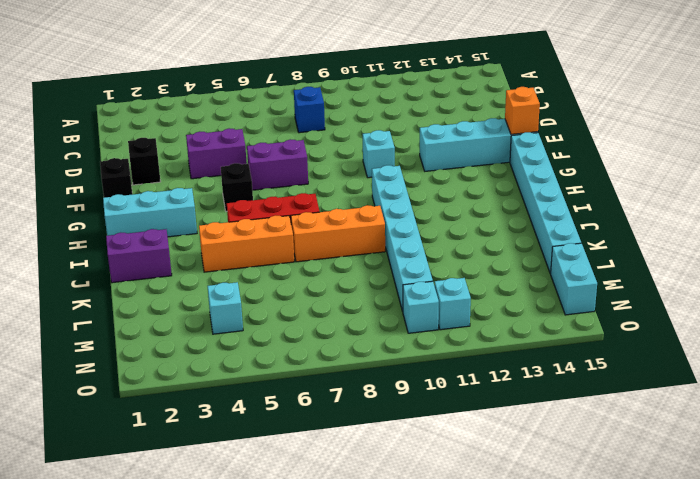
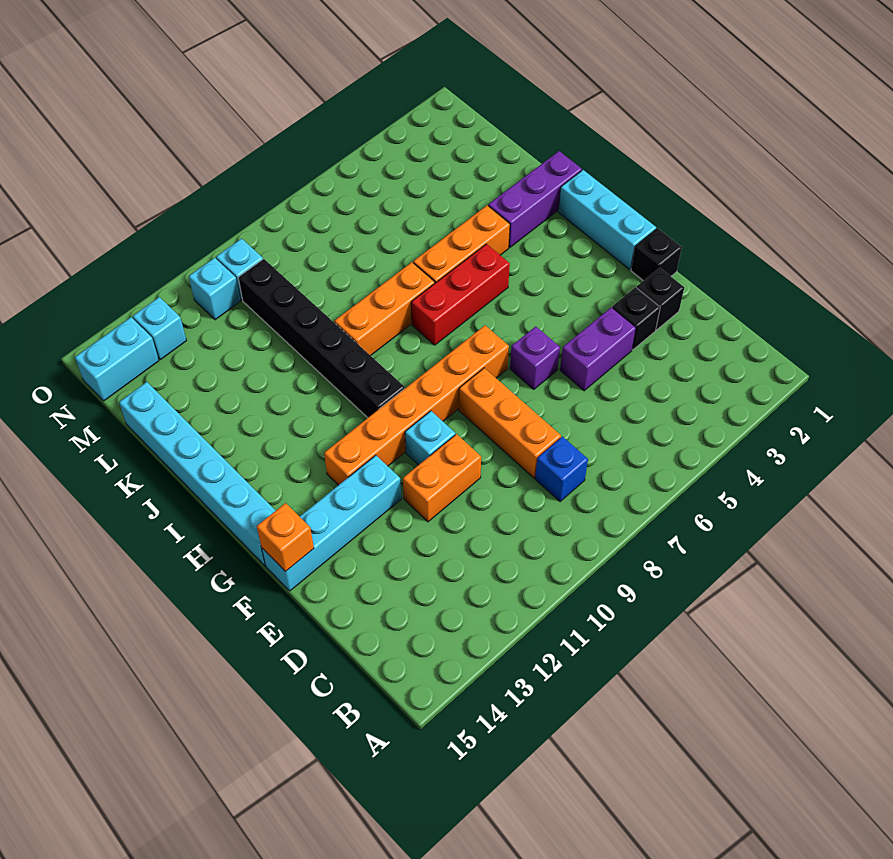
none -> orange 1x3 brick [459,368,561,478]
none -> orange 1x2 brick [403,434,481,522]
purple 1x2 brick [247,139,308,190] -> purple 1x1 brick [510,326,560,389]
black 1x1 brick [221,163,253,211] -> black 1x1 brick moved to [612,287,660,350]
none -> orange 1x6 brick [324,325,509,485]
cyan 1x3 brick [103,188,197,237] -> cyan 1x3 brick turned to [558,170,656,269]
cyan 1x6 brick [372,165,433,311] -> black 1x6 brick [238,259,405,418]
purple 1x2 brick [106,229,172,283] -> purple 1x3 brick [488,151,582,247]
cyan 1x1 brick [208,282,243,334] -> cyan 1x1 brick moved to [133,297,186,360]
cyan 1x2 brick [550,243,597,315] -> cyan 1x2 brick turned to [75,317,159,401]

